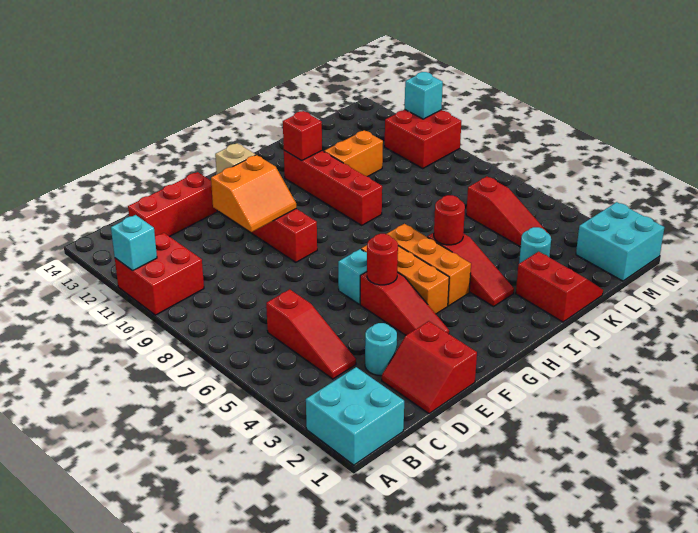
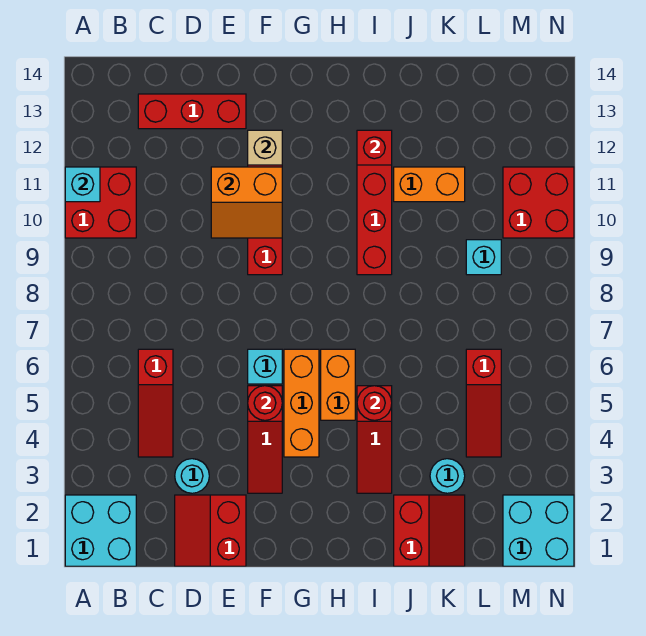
orange 1x3 brick [387,224,471,306] -> orange 1x2 brick [321,349,355,420]
cyan 1x1 brick [405,72,443,119] -> cyan 1x1 brick moved to [466,240,501,275]

